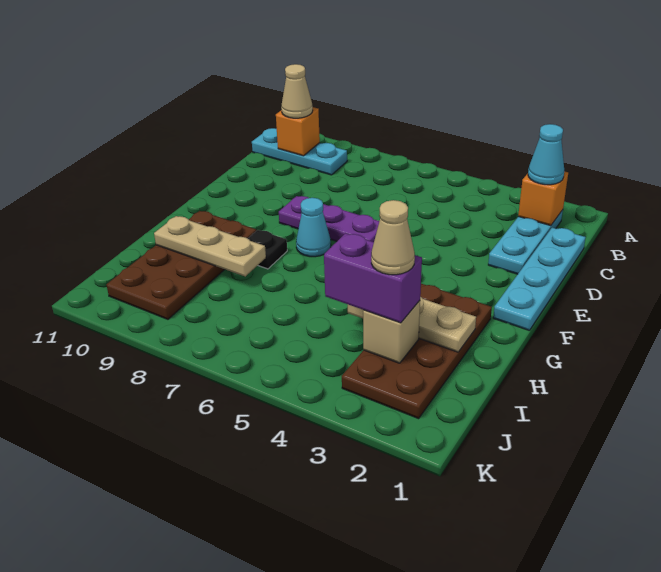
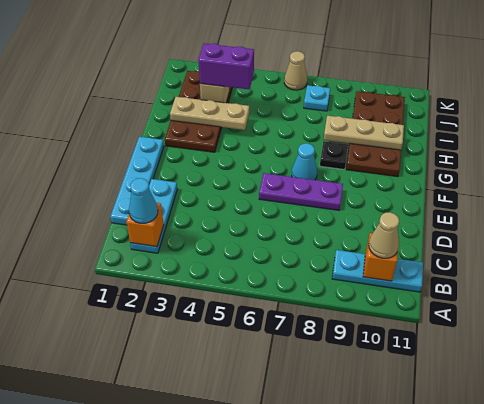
tan 1x1 cone [371,200,415,275] -> tan 1x1 cone moved to [284,51,307,90]
none -> cyan 1x1 plate [304,85,330,111]

